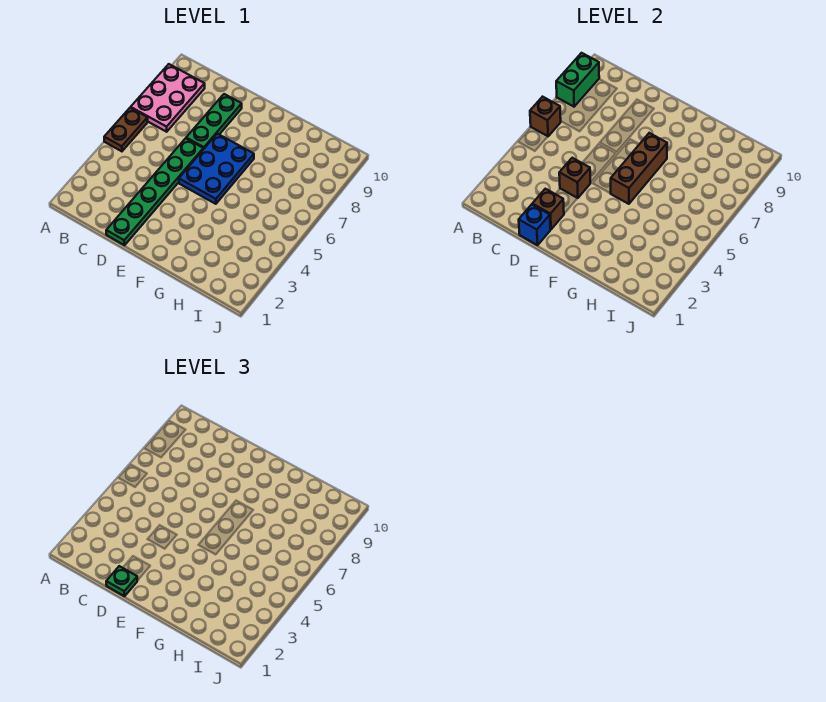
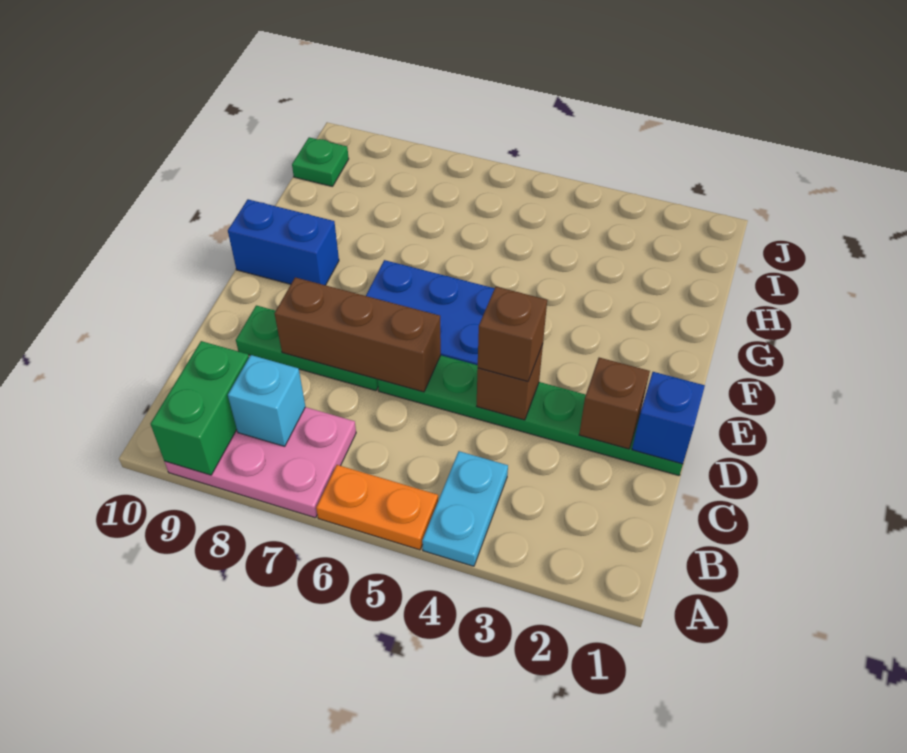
none -> cyan 1x2 plate [422,451,508,566]
brown 1x2 plate [104,108,148,151] -> orange 1x2 plate [316,465,438,550]
brown 1x1 brick [530,97,561,136] -> brown 1x1 brick moved to [478,287,547,381]
green 1x2 brick [556,53,599,107] -> green 1x2 brick turned to [150,341,249,475]
none -> cyan 1x1 brick [228,355,305,446]
green 1x1 plate [106,566,137,596] -> green 1x1 plate moved to [292,137,349,187]
brown 1x3 brick [610,133,667,204] -> brown 1x3 brick moved to [275,277,441,392]
none -> blue 1x2 brick [228,199,339,285]

